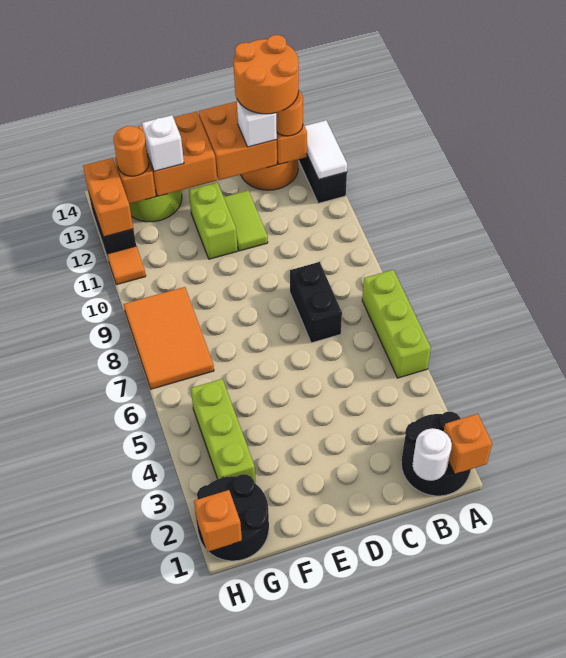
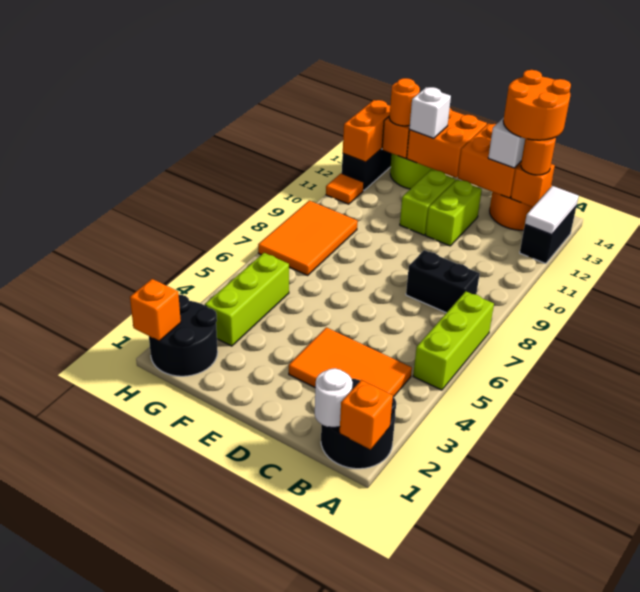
none -> orange 2x3 tile [289,327,412,397]
black 1x2 brick [290,262,342,343] -> black 1x2 brick turned to [406,250,480,313]
lime 1x2 tile [224,191,268,251] -> lime 1x2 brick [425,180,482,246]

